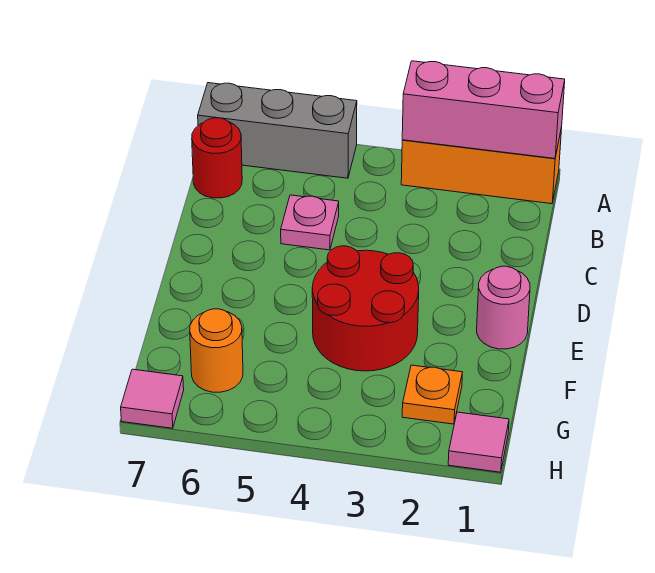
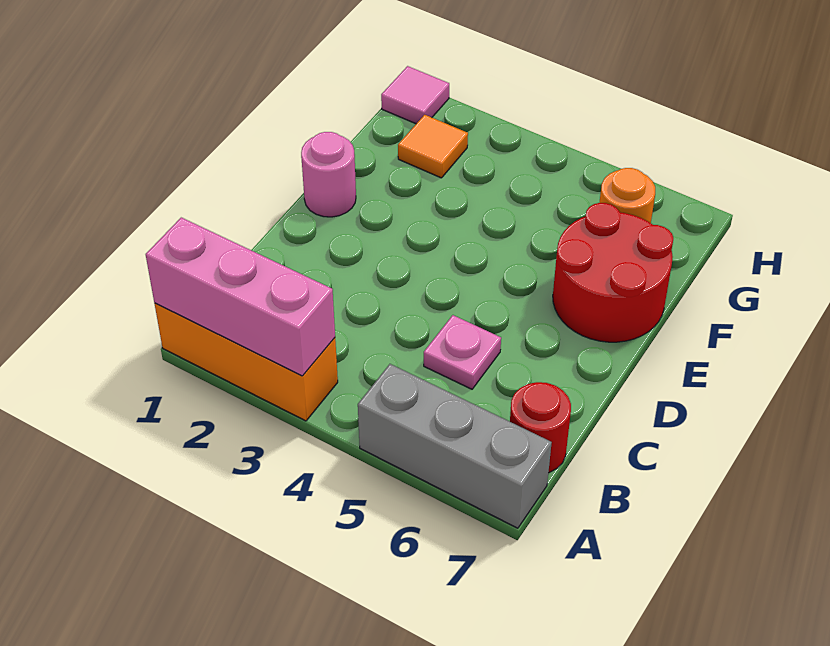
red 2x2 round brick [312,246,419,371] -> red 2x2 round brick moved to [553,203,673,342]
orange 1x1 plate [402,365,463,424] -> orange 1x1 tile [398,115,468,178]
pink 1x1 tile [121,369,184,428] -> none

